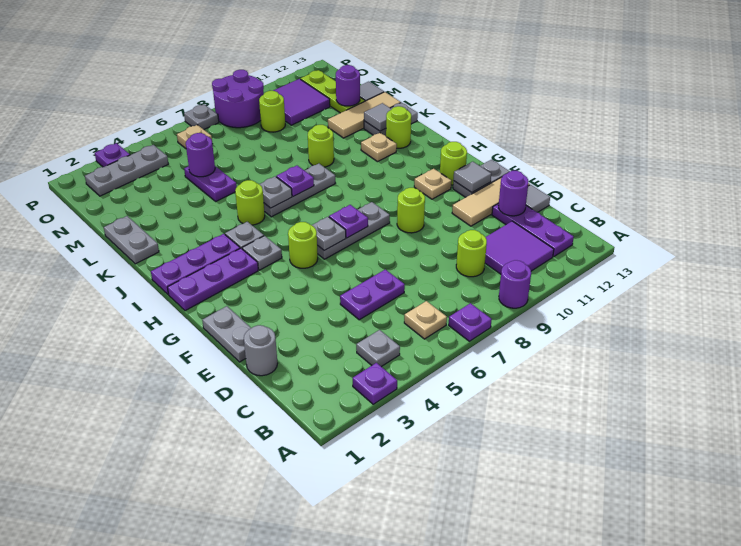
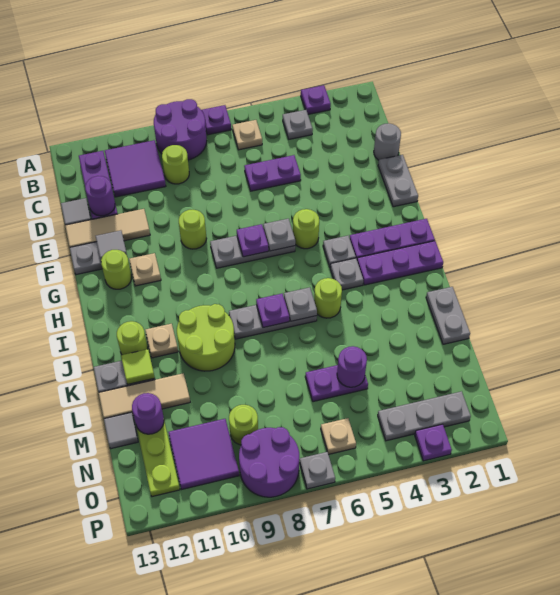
purple 1x1 round brick [499,260,531,308] -> purple 2x2 round brick [154,99,207,160]
lime 1x1 round brick [308,125,334,167] -> lime 2x2 round brick [177,304,235,371]
grey 1x1 tile [364,103,391,131] -> lime 1x1 tile [121,349,155,385]
purple 1x2 plate [184,166,237,201] -> purple 1x2 plate turned to [305,365,368,402]

